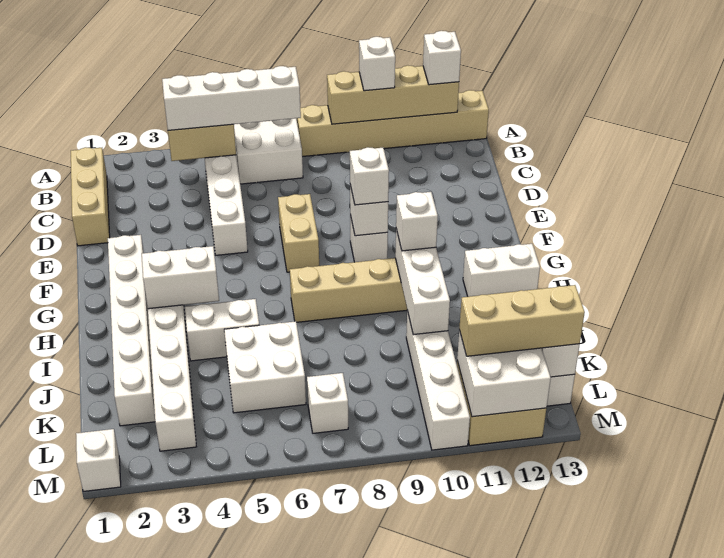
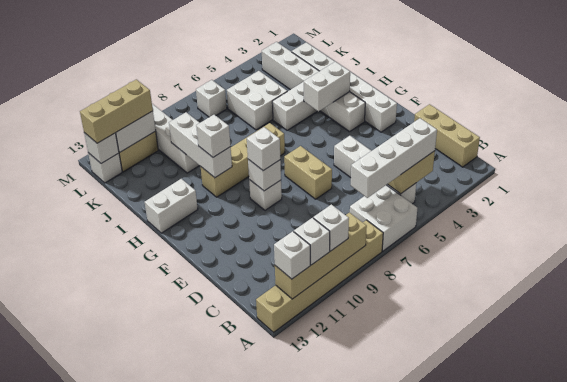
white 1x1 brick [76,429,121,492] -> white 1x1 brick moved to [294,218,330,265]

